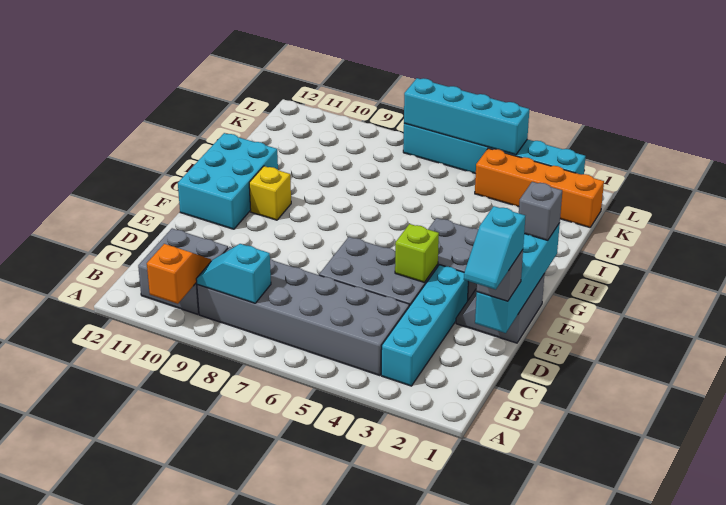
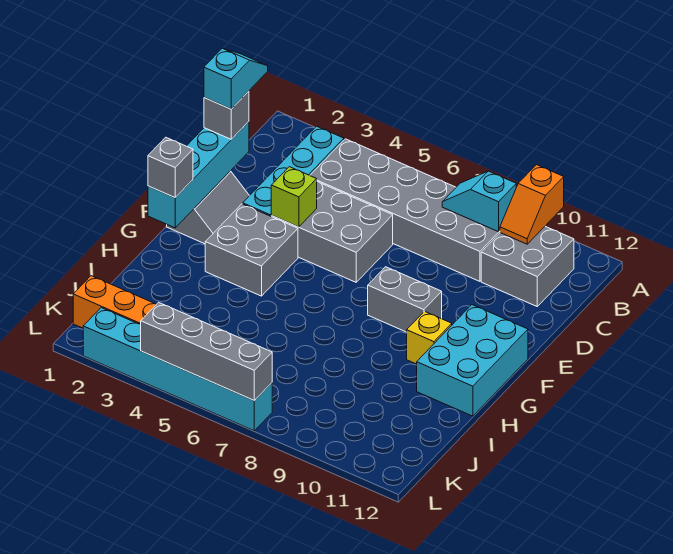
cyan 1x2 slope [196,244,271,303] -> cyan 1x2 slope turned to [442,171,516,232]
none -> grey 1x2 brick [368,267,442,332]
cyan 1x4 brick [404,78,529,155] -> grey 1x4 brick [141,302,272,401]

